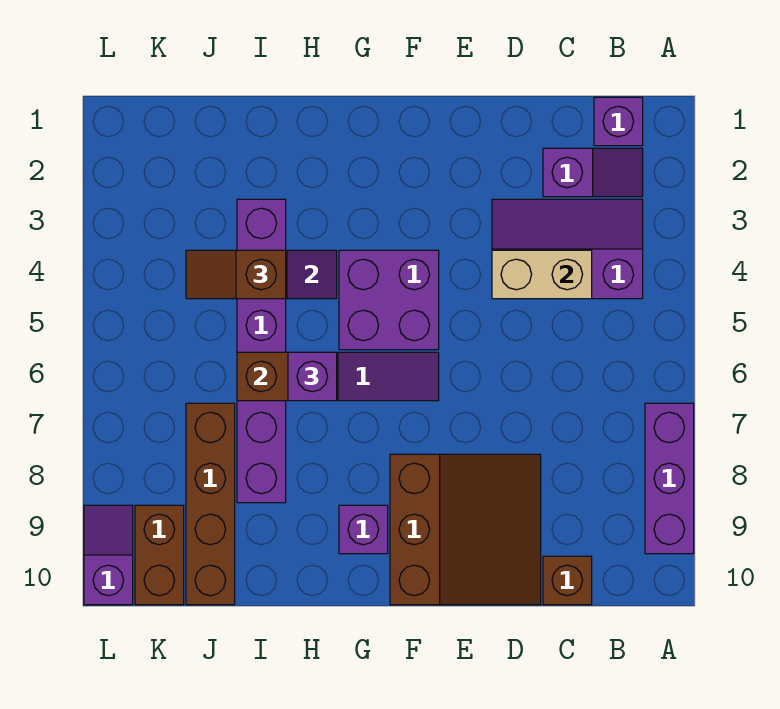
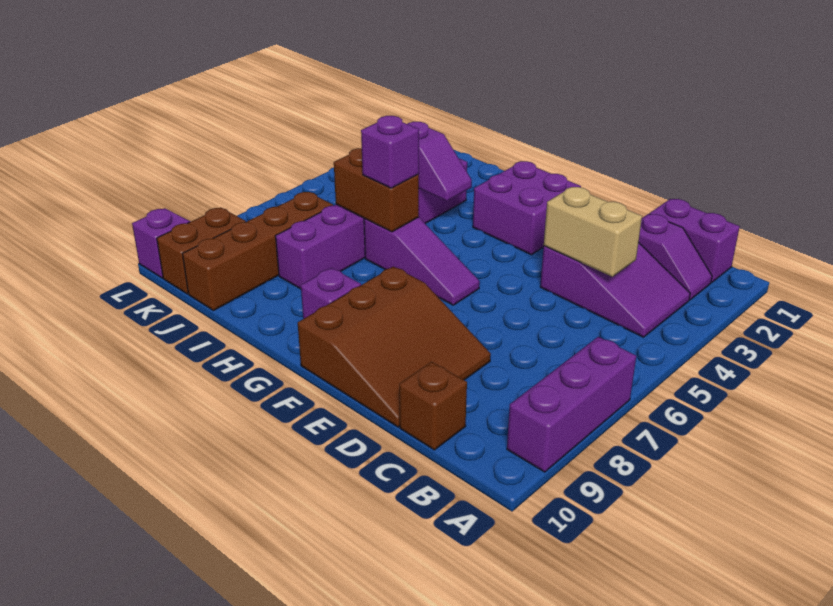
purple 1x1 brick [594,97,643,146] -> purple 1x2 brick [650,199,740,283]
purple 2x3 slope [492,199,643,299] -> purple 2x3 slope turned to [540,242,690,337]
purple 2x2 brick [339,250,439,350] -> purple 2x2 brick moved to [473,161,581,255]
brown 1x2 slope [186,250,286,299] -> none

